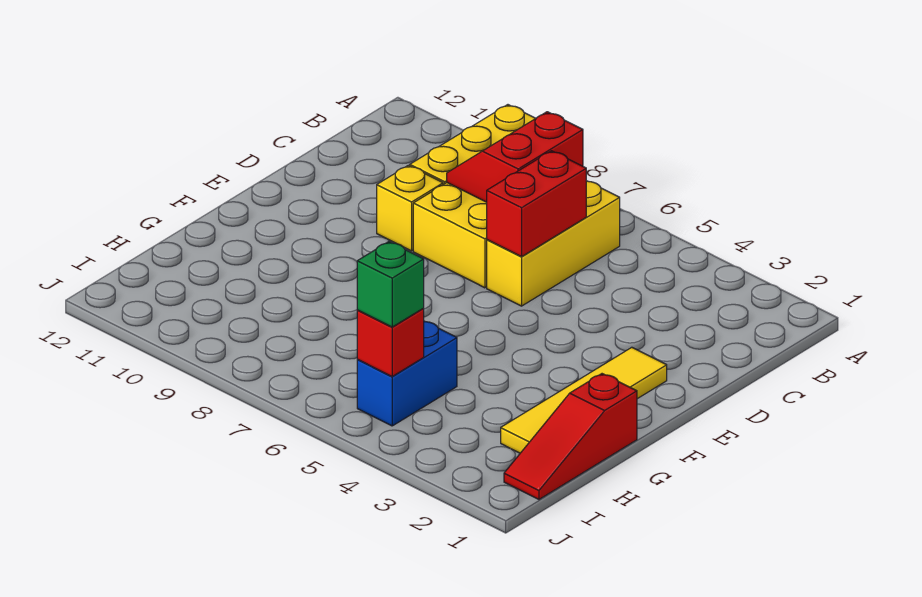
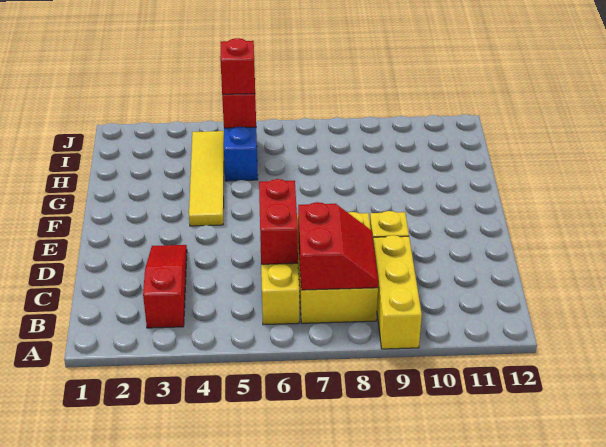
yellow 1x4 tile [501,347,667,453] -> yellow 1x4 tile moved to [189,131,224,226]
red 1x3 slope [504,374,637,499] -> red 1x3 slope moved to [143,245,187,328]
green 1x1 brick [357,242,424,327] -> red 1x1 brick [220,38,255,94]

